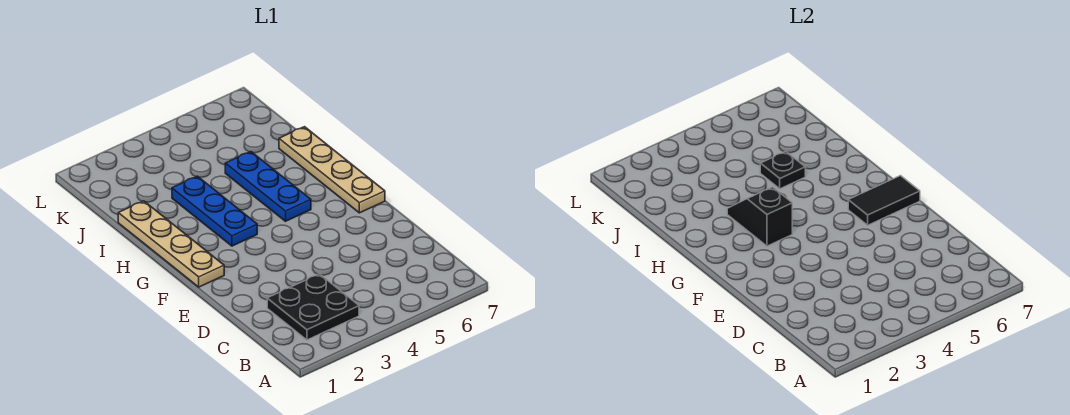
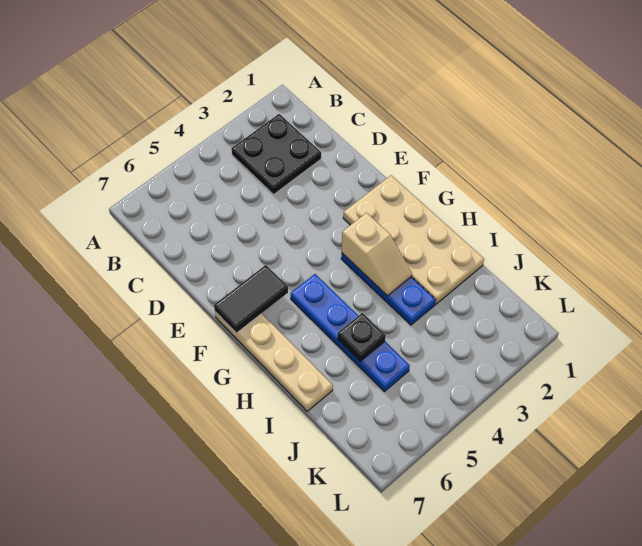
tan 1x4 plate [118,201,224,287] -> tan 2x4 plate [343,175,484,304]
black 1x2 slope [727,187,792,246] -> tan 1x2 slope [342,213,412,296]
blue 1x3 plate [225,152,311,221] -> blue 1x4 plate [290,274,410,391]

